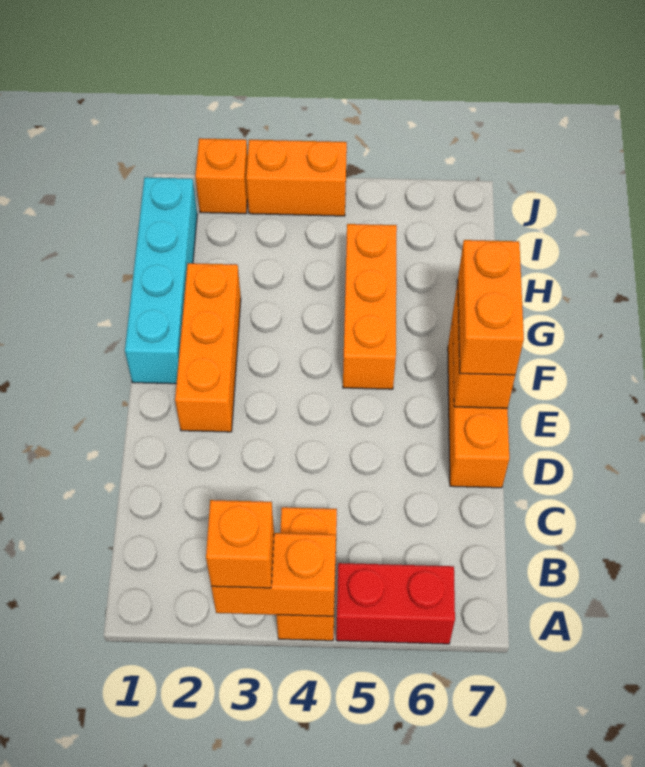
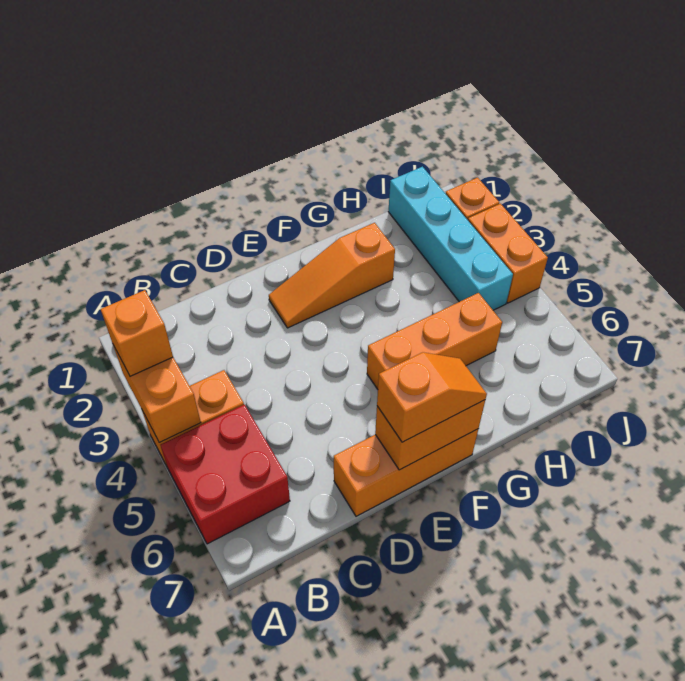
red 1x2 brick [336,563,455,644] -> red 2x2 brick [161,405,290,544]
orange 1x3 brick [175,263,241,432] -> orange 1x3 slope [269,223,395,328]
orange 1x2 brick [458,240,524,375] -> orange 1x2 slope [377,352,487,442]
cyan 1x4 brick [125,177,197,384] -> cyan 1x4 brick turned to [388,167,513,310]

